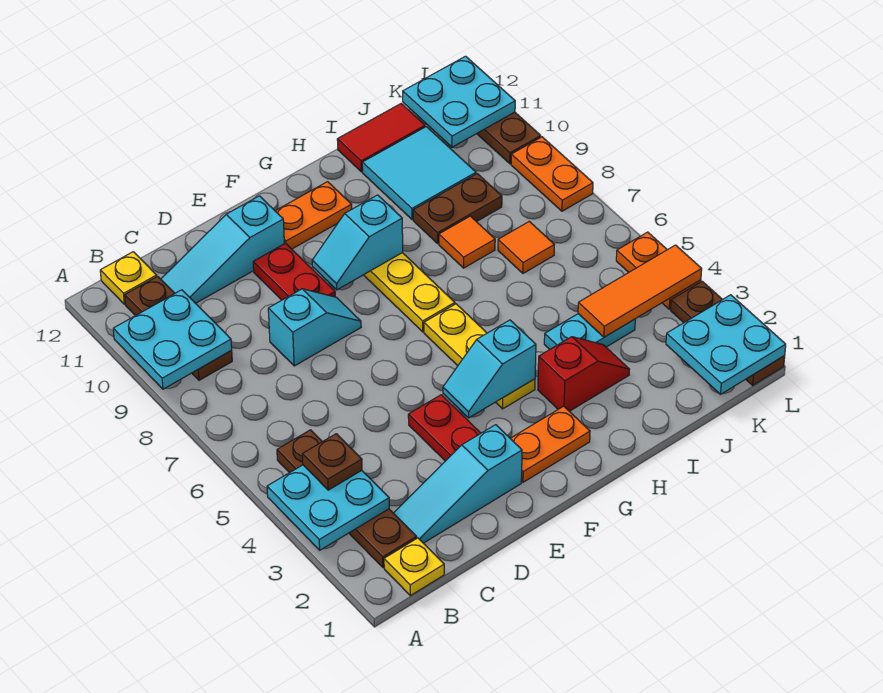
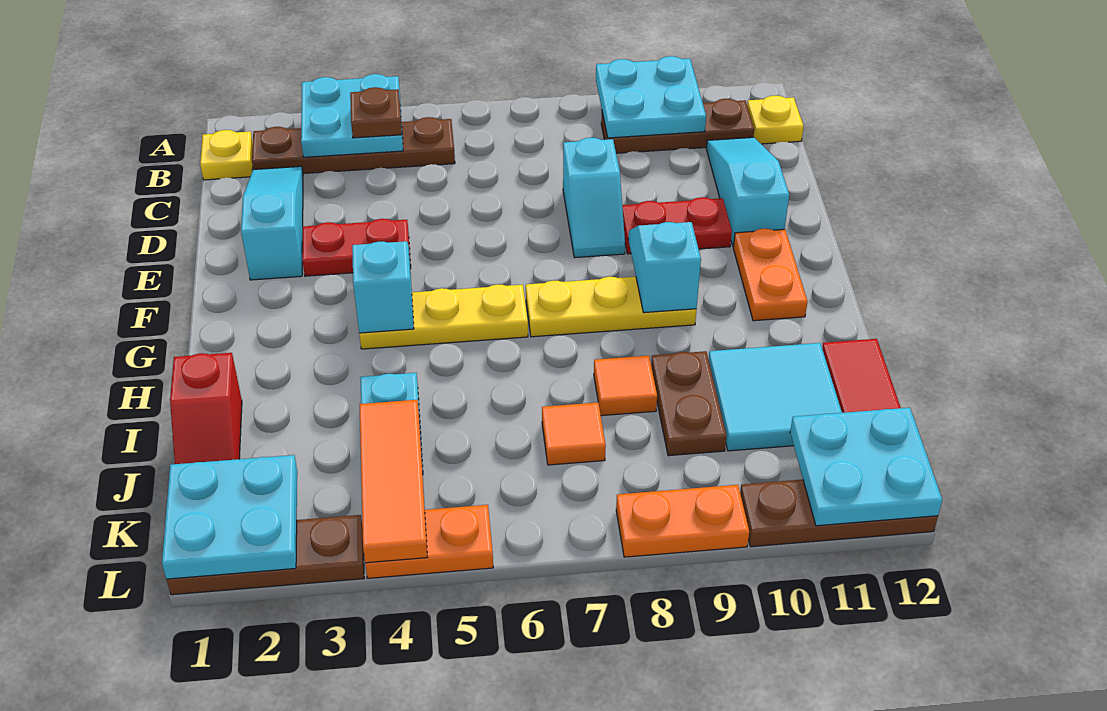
orange 1x2 plate [510,406,590,482] -> none
red 1x2 slope [538,337,630,411] -> red 1x2 slope moved to [170,353,242,464]

